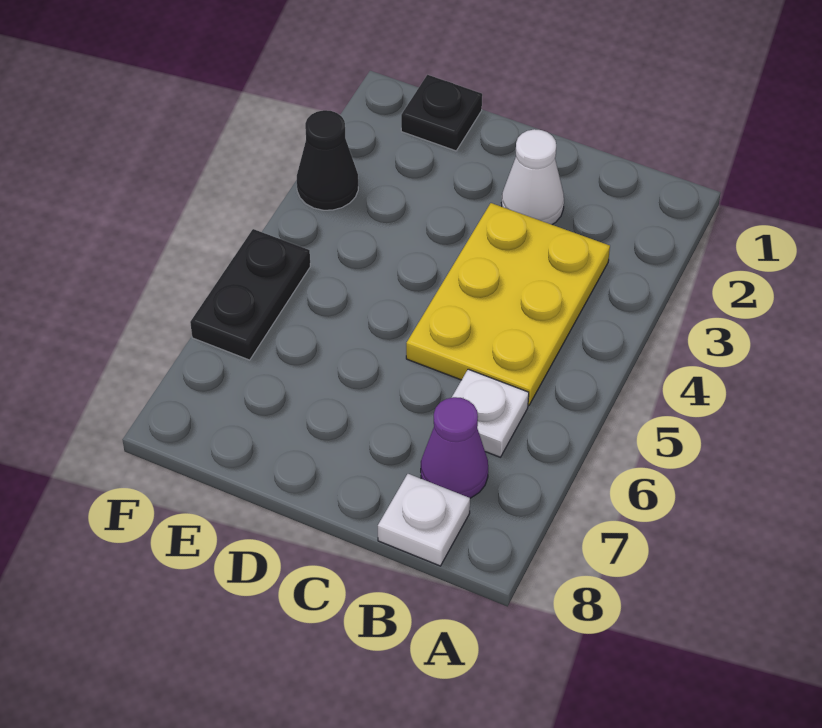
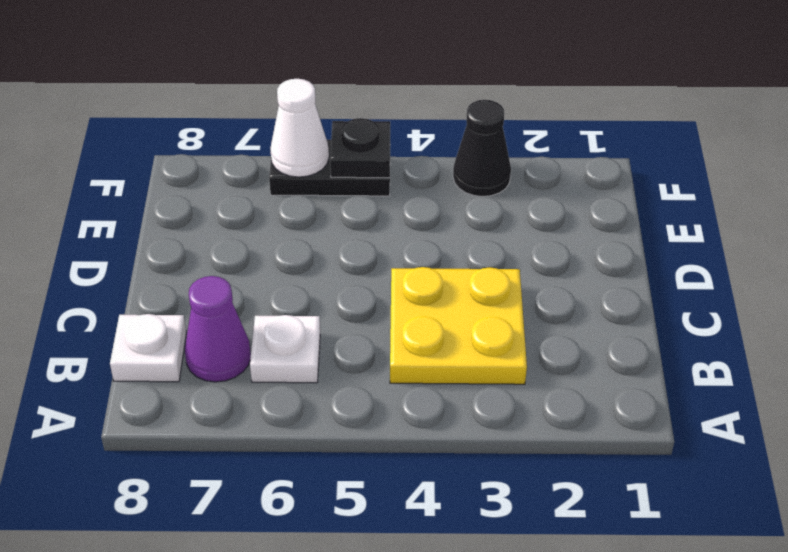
yellow 2x3 plate [406,203,610,406] -> yellow 2x2 plate [390,267,527,384]
white 1x1 cone [501,129,564,225] -> white 1x1 cone moved to [270,79,329,177]
black 1x1 plate [401,75,482,151] -> black 1x1 plate moved to [330,118,390,178]

